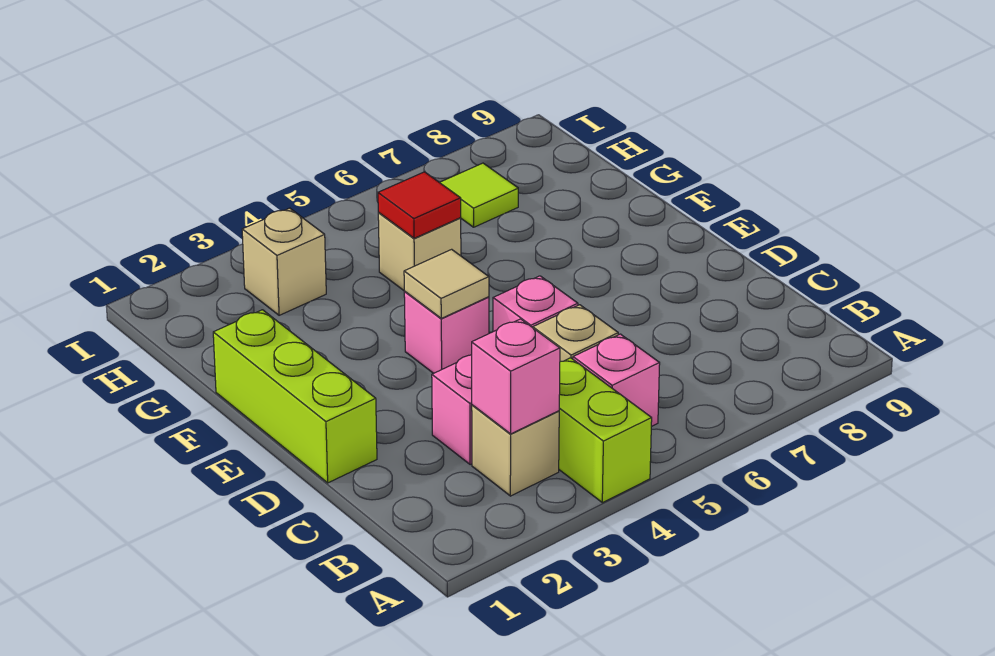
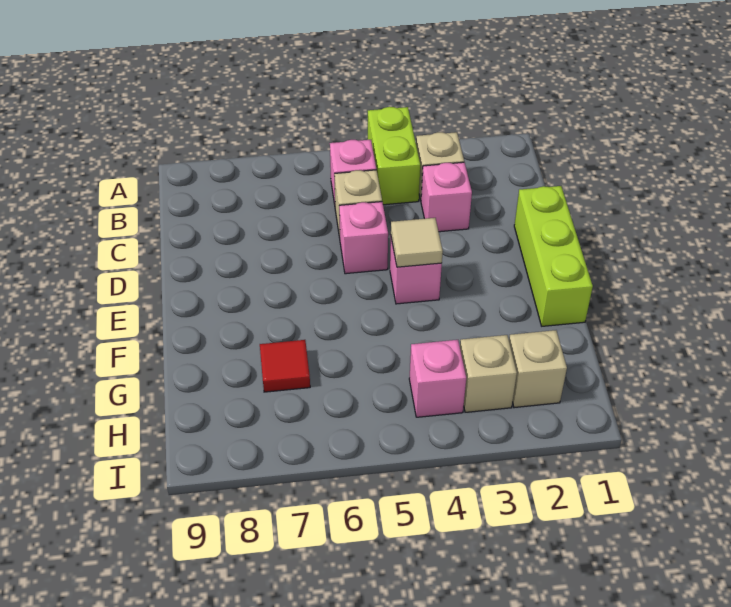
pink 1x1 brick [472,319,560,434] -> pink 1x1 brick moved to [409,340,466,417]
tan 1x1 brick [378,213,461,290] -> tan 1x1 brick moved to [509,330,567,408]
red 1x1 tile [378,172,461,238] -> red 1x1 tile moved to [260,340,310,392]
lime 1x1 tile [440,163,518,227] -> none

